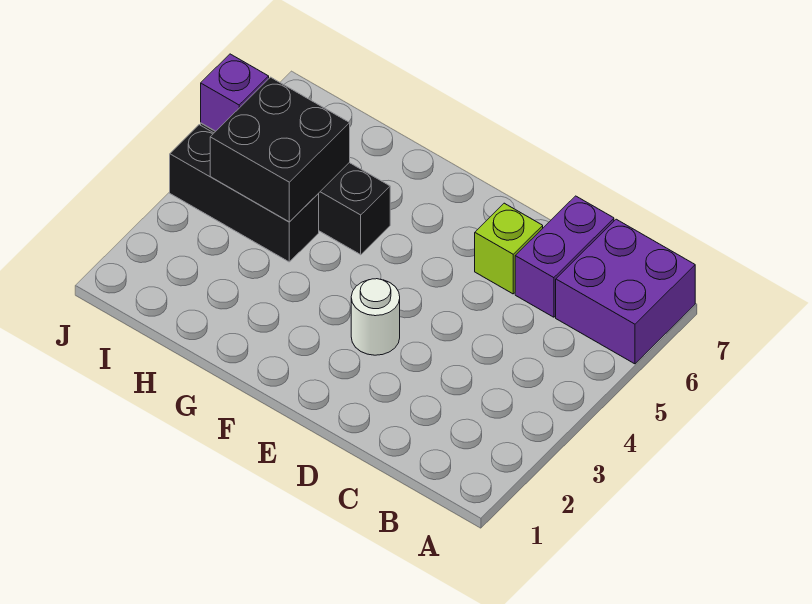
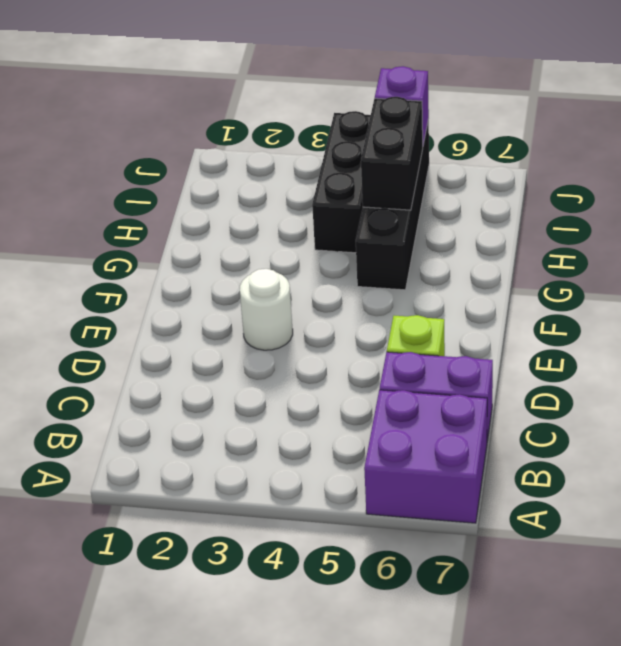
black 2x2 brick [210,77,350,222] -> black 1x2 brick [361,97,423,210]

